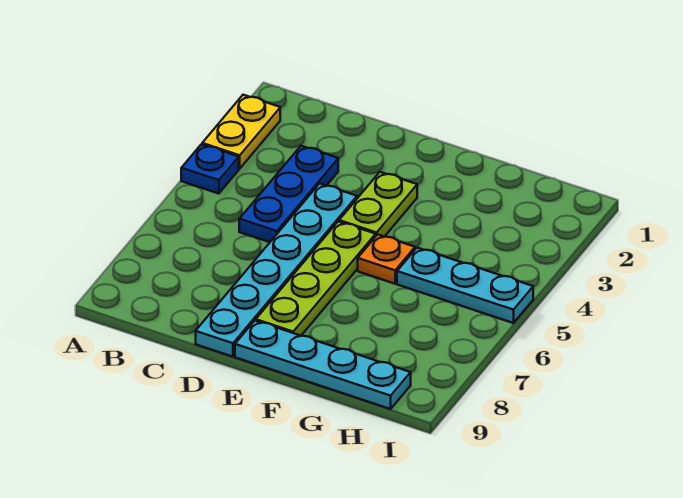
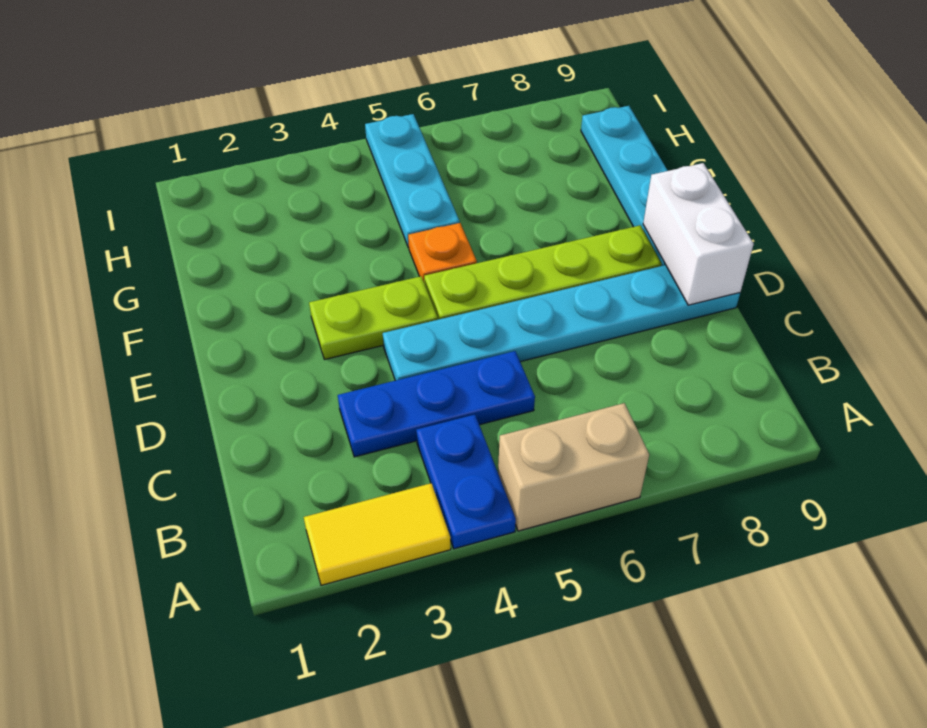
yellow 1x2 plate [202,95,280,169] -> yellow 1x2 tile [304,483,451,585]
blue 1x1 plate [181,144,239,194] -> blue 1x2 plate [416,415,516,549]
none -> tan 1x2 brick [498,403,649,531]
none -> white 1x2 brick [643,163,754,305]

